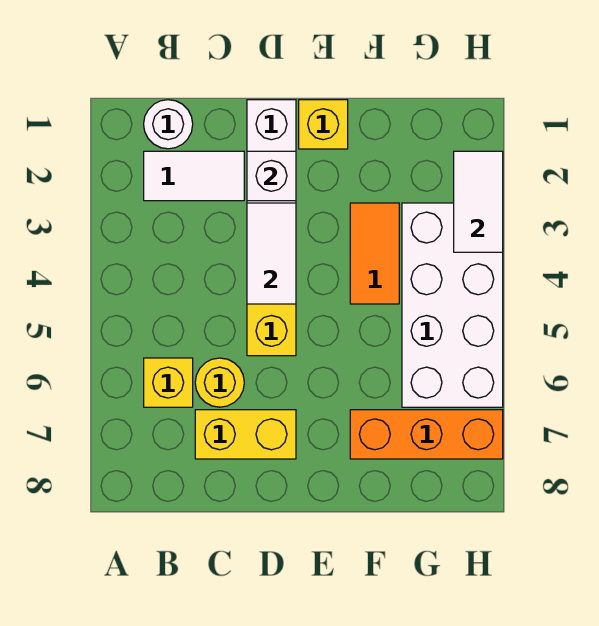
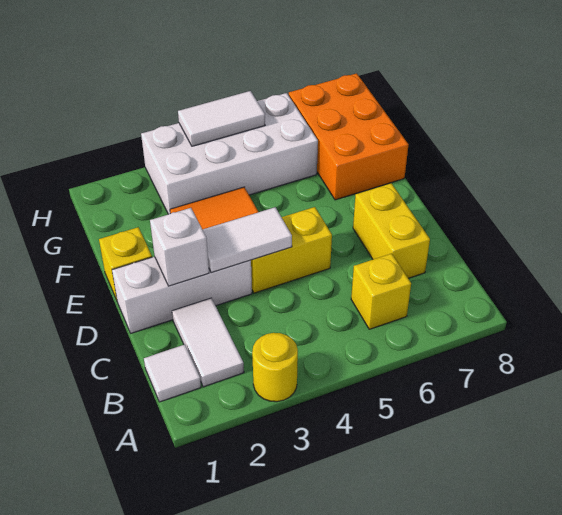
white 1x1 round brick [144,100,193,149] -> white 1x1 tile [144,345,201,402]
yellow 1x1 round brick [195,358,244,407] -> yellow 1x1 round brick moved to [252,333,298,402]
orange 1x3 brick [350,410,503,459] -> orange 2x3 brick [289,73,408,200]
white 1x2 tile [454,151,503,252] -> white 1x2 tile moved to [178,91,265,146]

